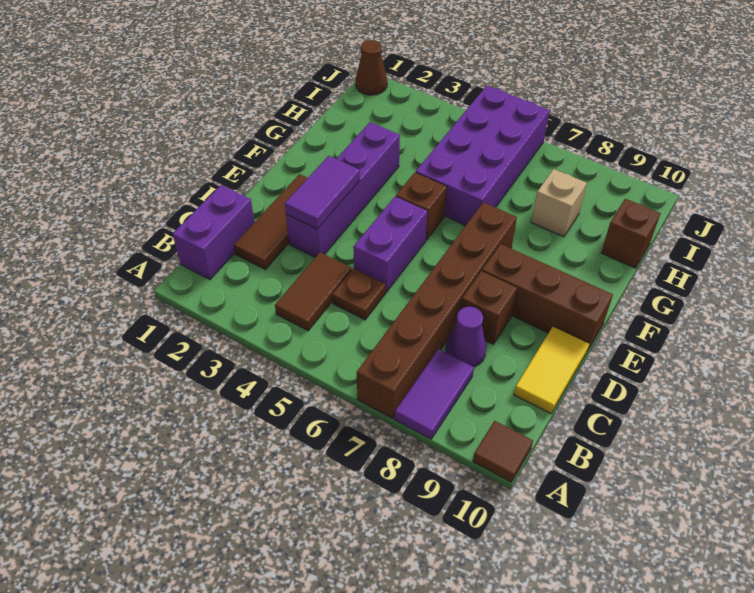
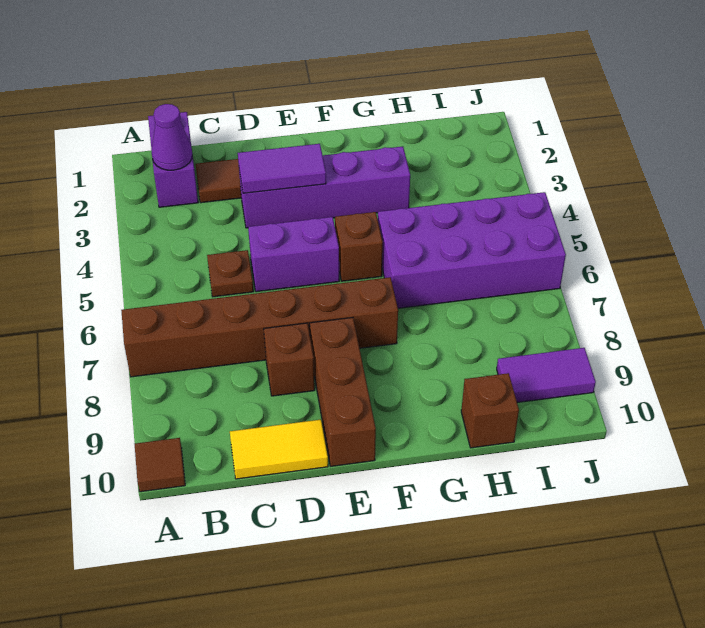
purple 1x2 tile [395,349,474,439] -> purple 1x2 tile moved to [497,348,596,403]
purple 1x2 brick [173,185,254,279] -> purple 1x2 brick turned to [148,112,198,207]
brown 1x2 tile [275,252,352,331] -> none
purple 1x1 cone [446,306,486,367] -> purple 1x1 cone moved to [151,104,192,170]
tan 1x1 brick [531,169,587,237] -> none
brown 1x1 cone [356,40,387,95] -> none

